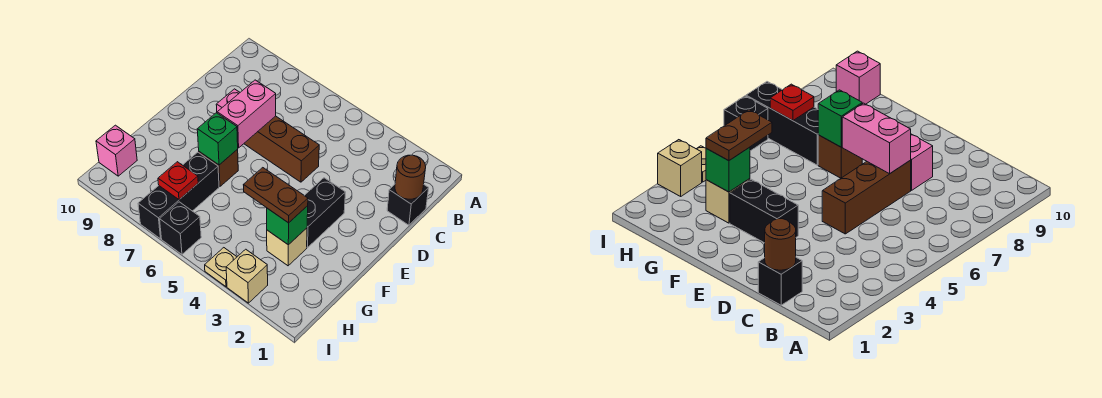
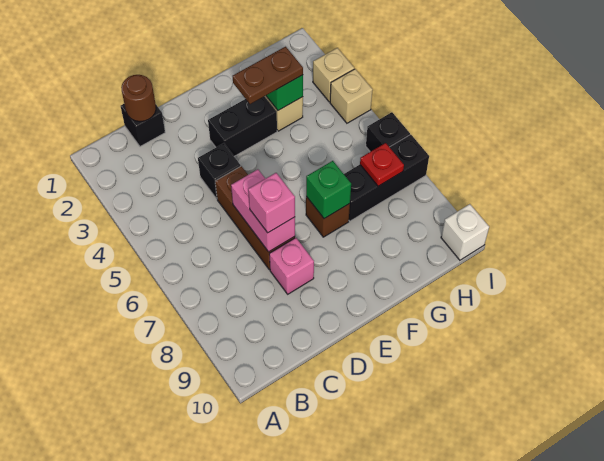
none -> black 1x1 brick [198,143,241,199]
pink 1x2 brick [217,80,276,148] -> pink 1x2 brick turned to [231,169,295,252]
brown 1x2 plate [244,168,308,223] -> brown 1x2 plate turned to [233,47,303,104]
pink 1x1 brick [96,125,137,176] -> pink 1x1 brick moved to [248,173,295,233]
tan 1x1 plate [205,248,237,287] -> tan 1x1 brick [330,69,373,123]
none -> white 1x1 brick [441,204,489,260]

